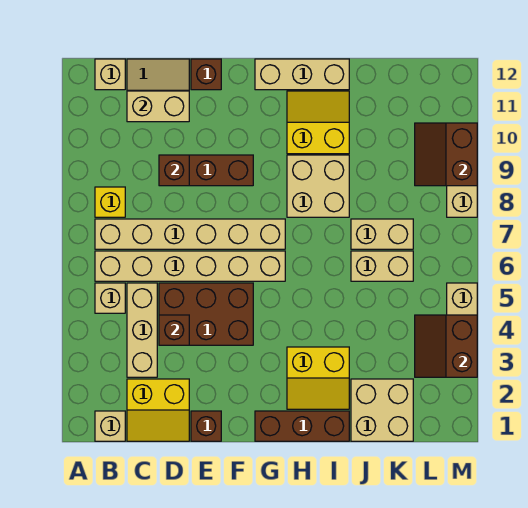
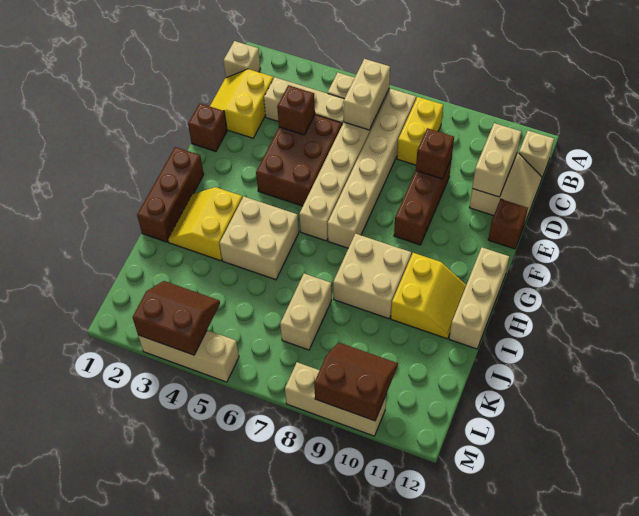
yellow 1x1 brick [95,187,125,217] -> yellow 1x2 brick [397,97,443,165]
tan 2x2 brick [351,379,413,441] -> tan 2x2 brick moved to [219,197,299,280]
tan 1x2 brick [351,251,413,281] -> tan 1x2 brick moved to [343,59,390,130]

